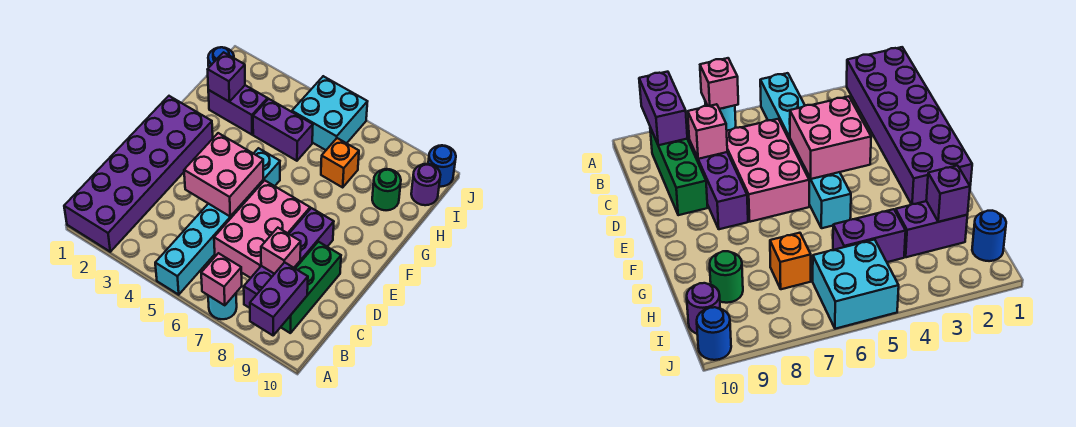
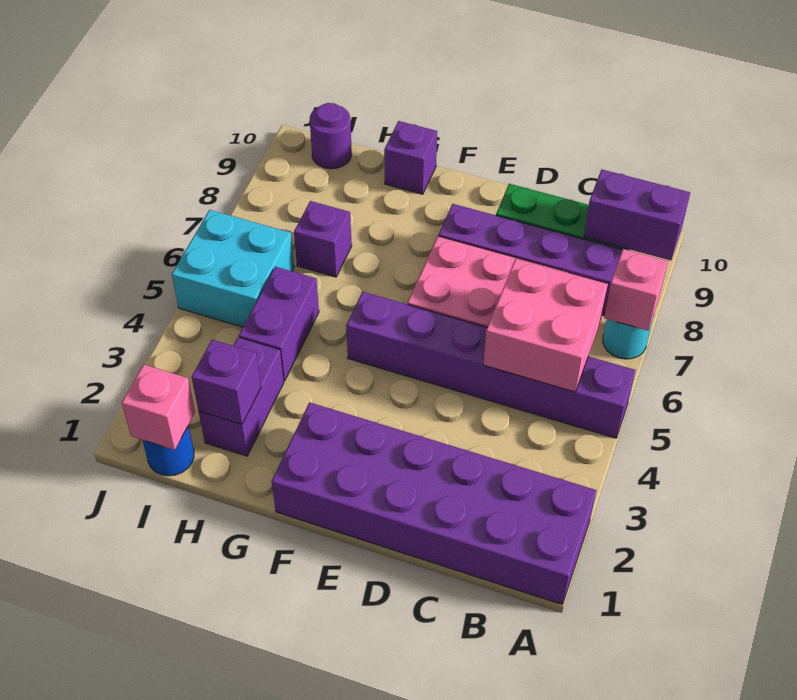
cyan 1x6 brick [155,148,280,295] -> purple 1x6 brick [346,292,636,438]
pink 1x1 brick [261,228,301,274] -> pink 1x1 brick moved to [122,365,195,450]
pink 2x2 brick [184,133,263,216] -> pink 2x2 brick moved to [483,259,608,392]
none -> purple 1x1 brick [384,121,437,194]
orange 1x1 brick [321,138,359,187] -> purple 1x1 brick [294,201,352,277]
green 1x1 round brick [372,169,401,210] -> none
blue 1x1 round brick [428,145,456,187] -> none

